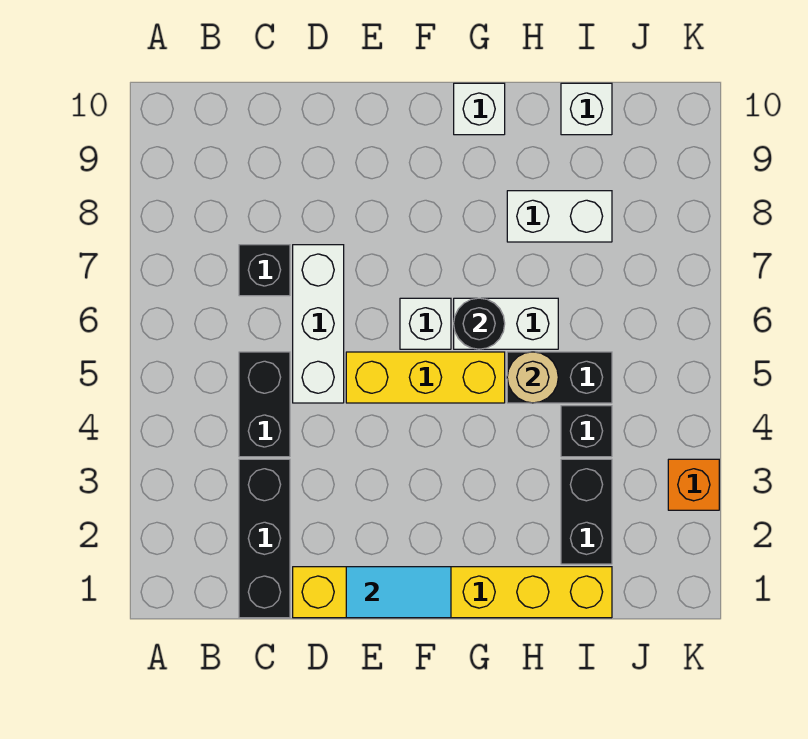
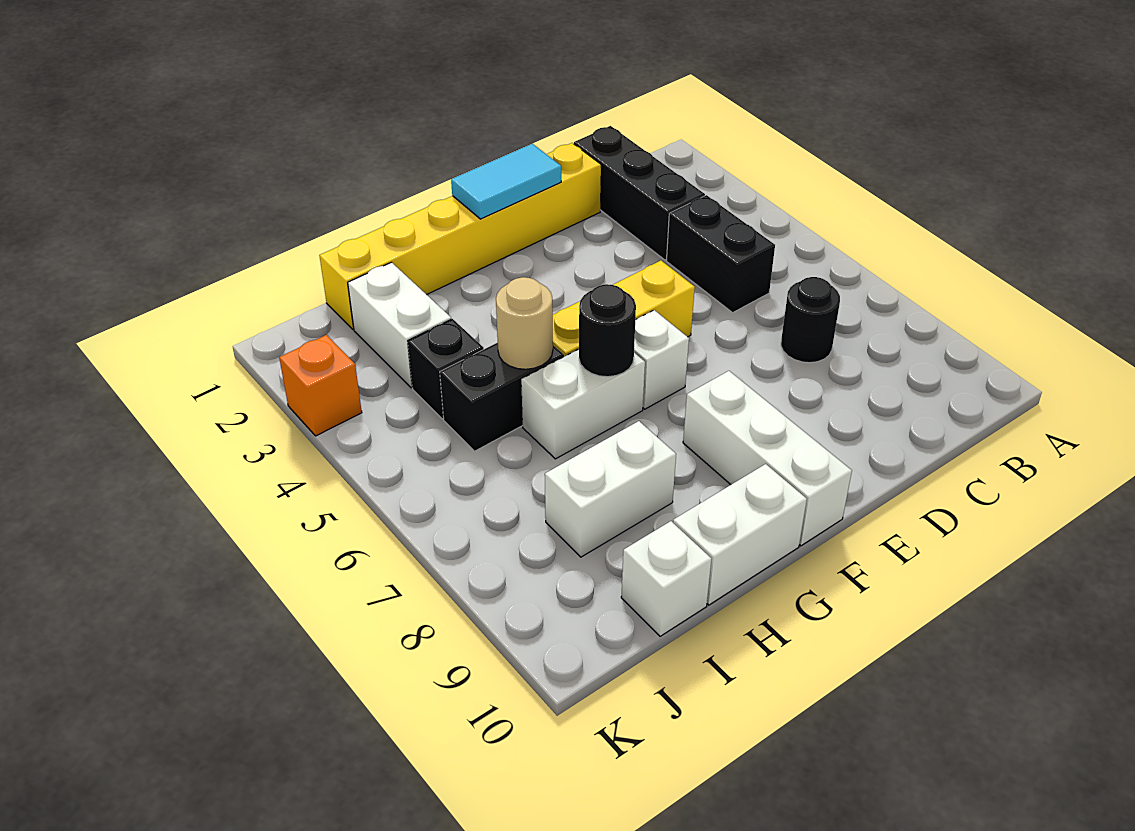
black 1x1 brick [239,245,290,296] -> black 1x1 round brick [781,277,840,363]
white 1x3 brick [293,245,344,403] -> white 1x3 brick moved to [683,371,852,546]
white 1x1 brick [454,83,505,135] -> white 1x2 brick [673,464,807,605]
black 1x2 brick [561,459,612,564] -> white 1x2 brick [348,262,451,388]

